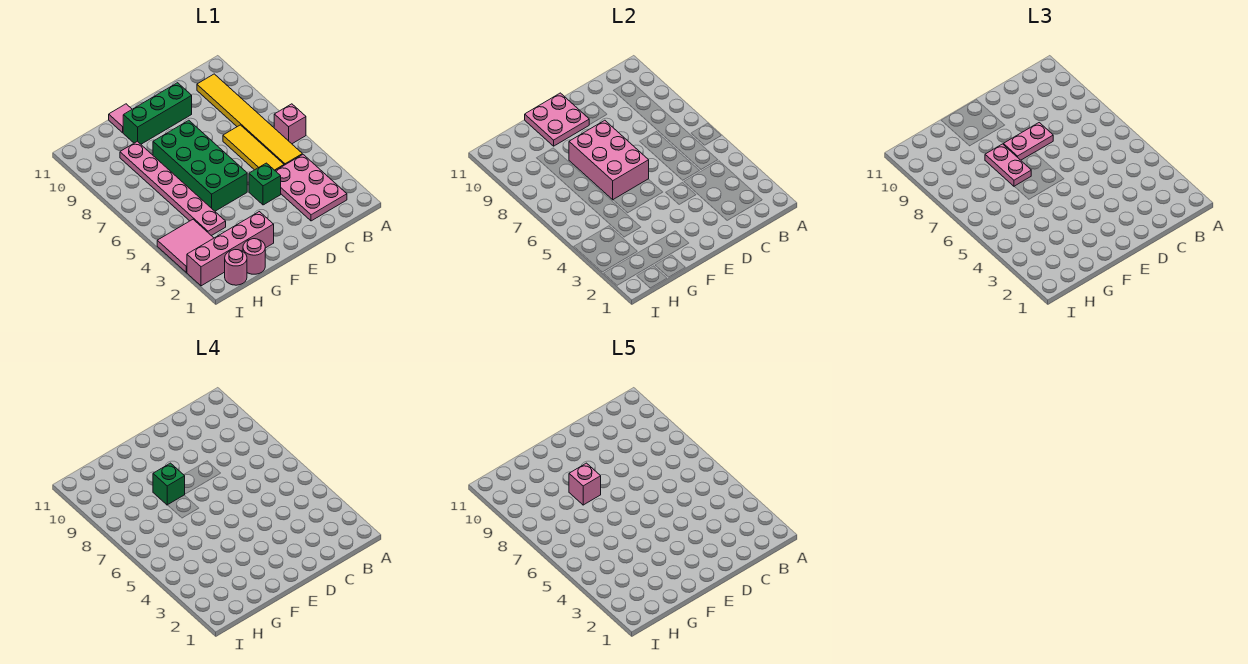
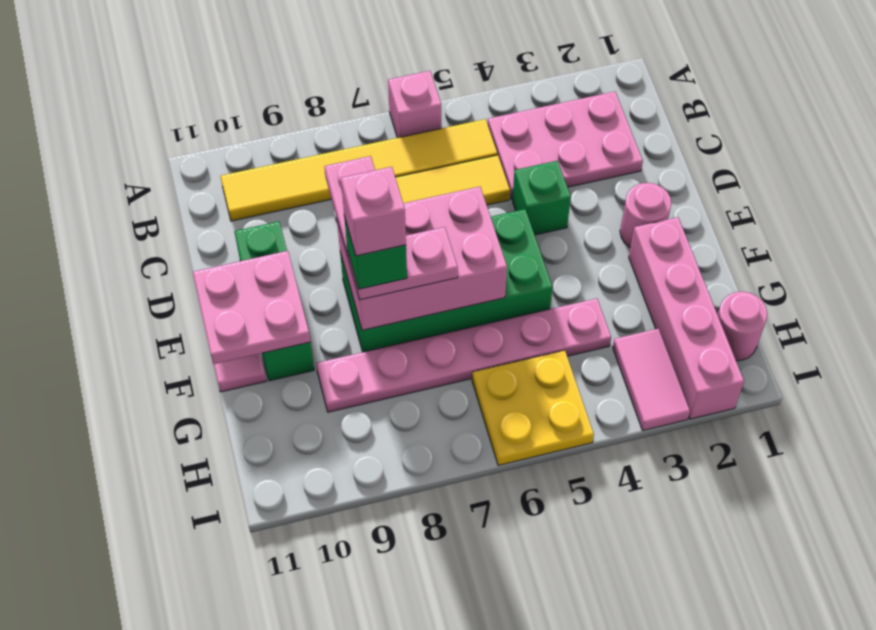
pink 1x1 round brick [243,239,265,274] -> pink 1x1 round brick moved to [620,183,671,248]
pink 2x2 tile [157,219,213,272] -> pink 1x2 tile [613,329,690,431]
none -> yellow 2x2 plate [472,350,594,466]

